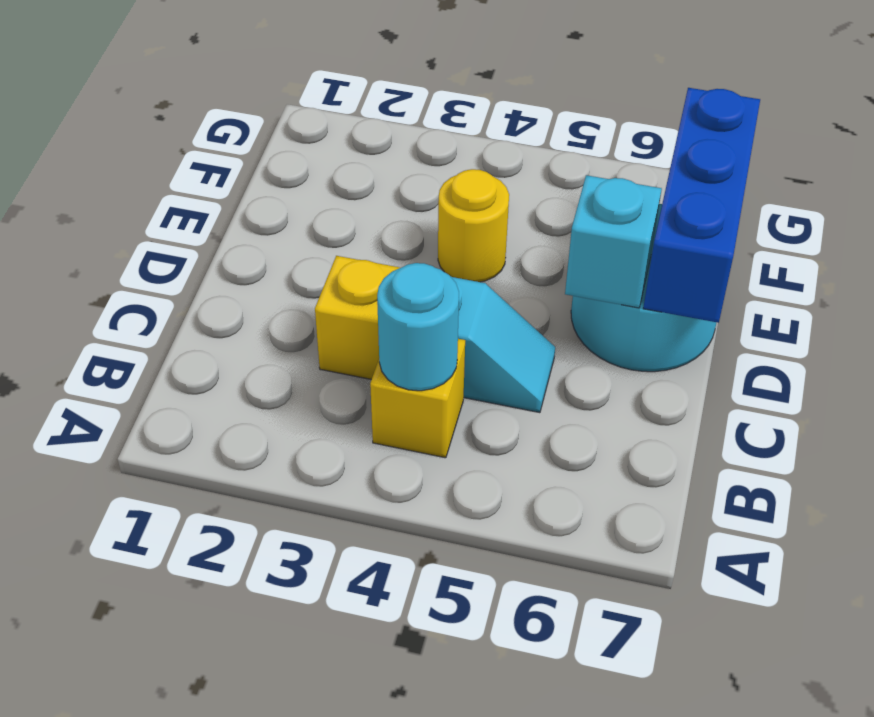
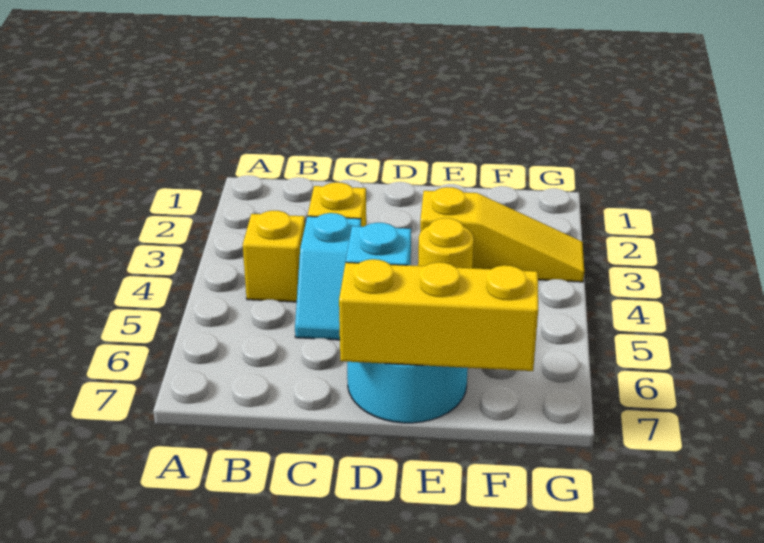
cyan 1x1 round brick [377,263,459,391] -> none
blue 1x3 brick [643,88,760,323] -> yellow 1x3 brick [339,259,538,371]
none -> yellow 1x3 slope [420,187,584,282]

